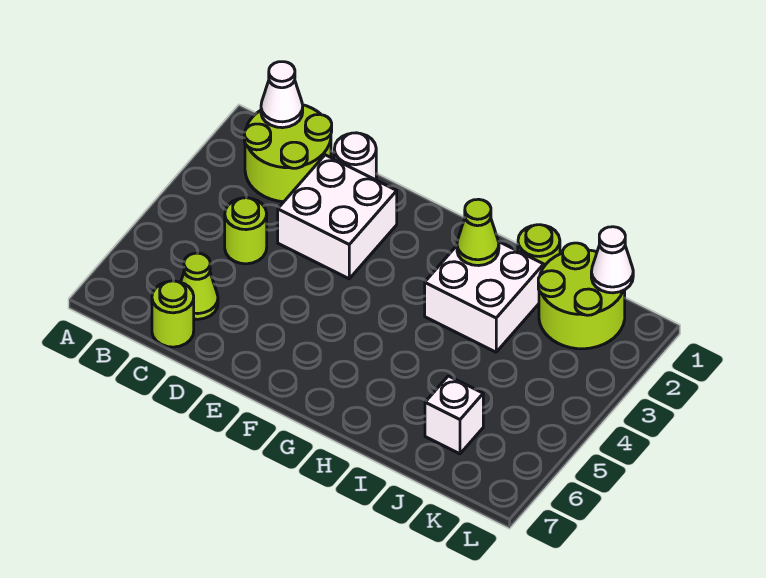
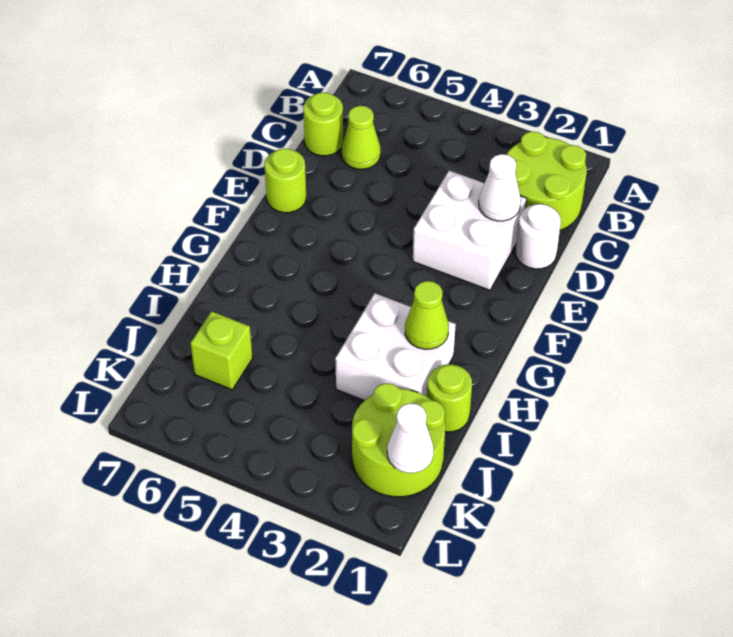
white 1x1 cone [261,62,303,128] -> white 1x1 cone moved to [479,154,521,221]
lime 1x1 round brick [225,198,267,264] -> lime 1x1 round brick moved to [265,148,306,213]
white 1x1 brick [425,376,483,454] -> lime 1x1 brick [190,311,253,390]

